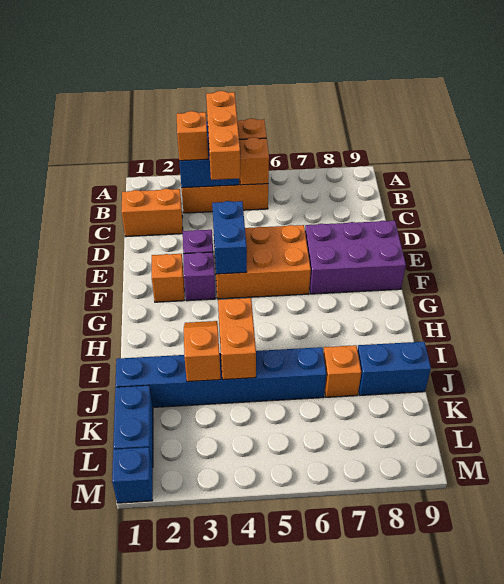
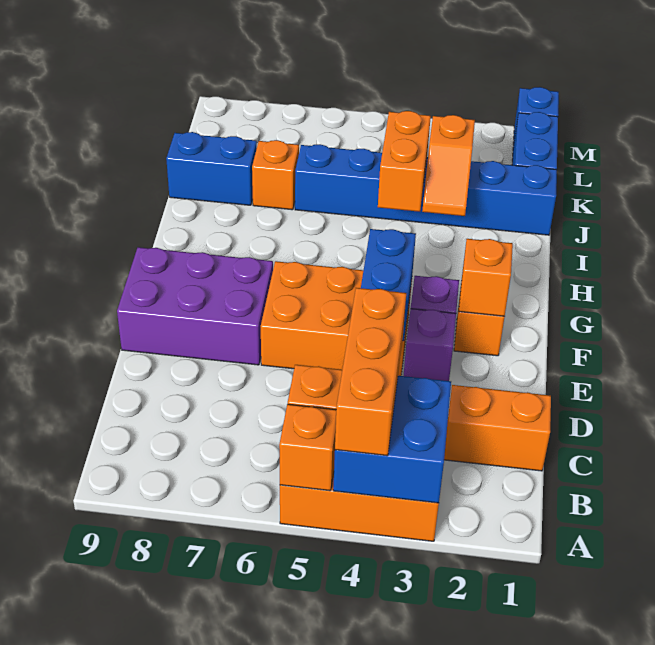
orange 1x1 brick [177,111,208,161] -> orange 1x1 brick moved to [459,239,513,316]

